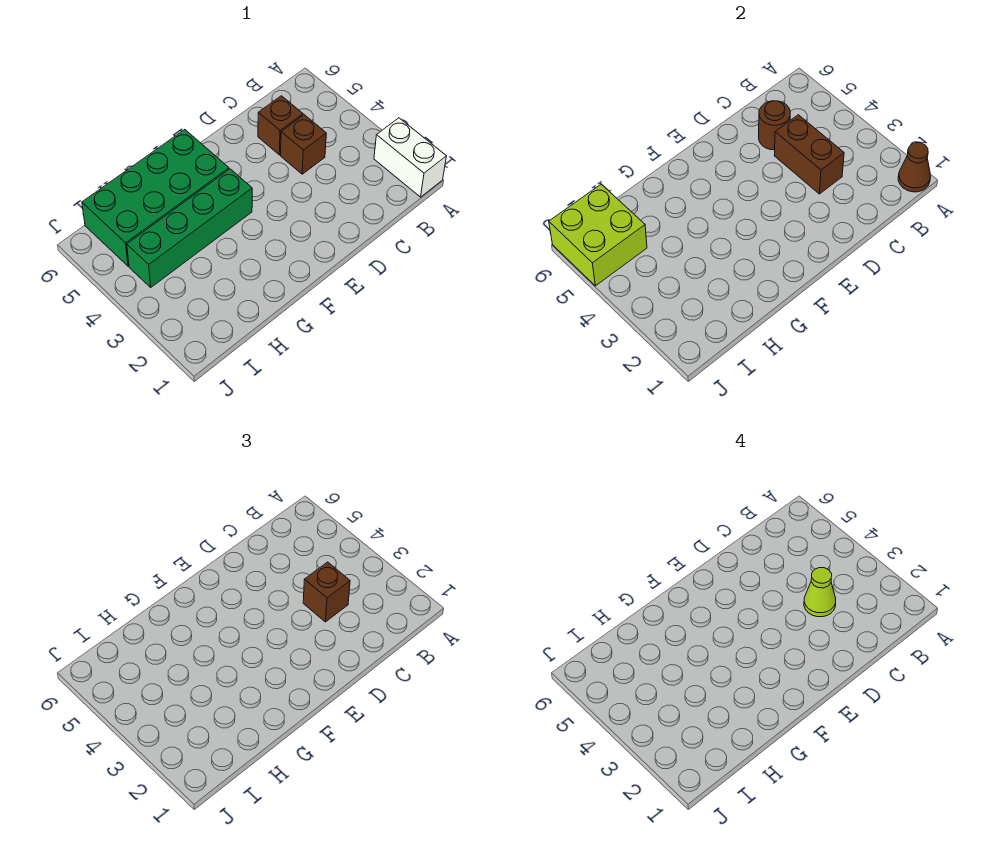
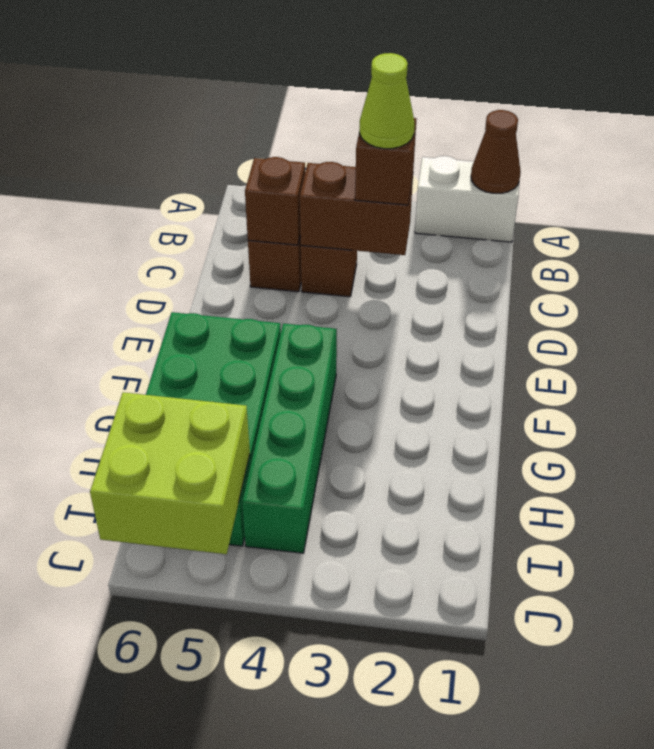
brown 1x1 round brick [759,101,790,150] -> brown 1x1 brick [245,157,305,245]

